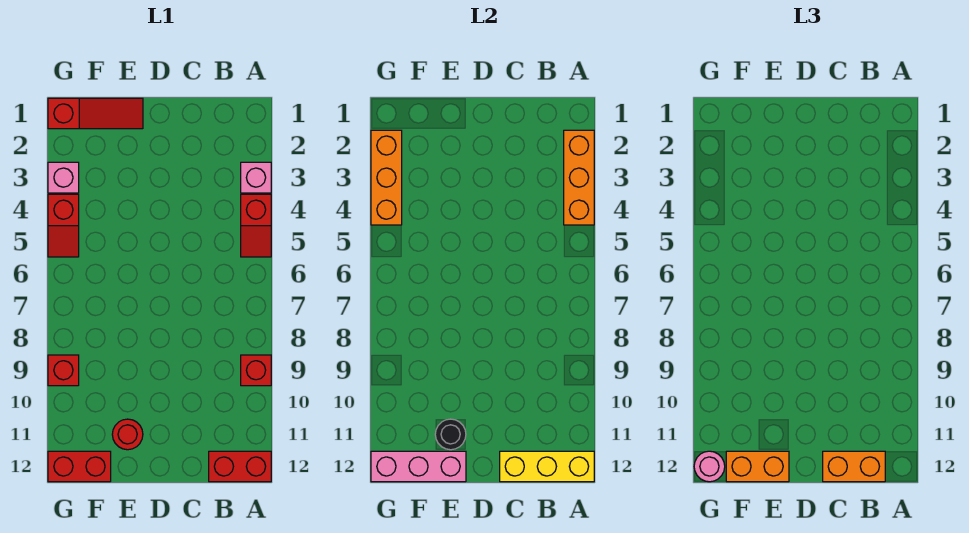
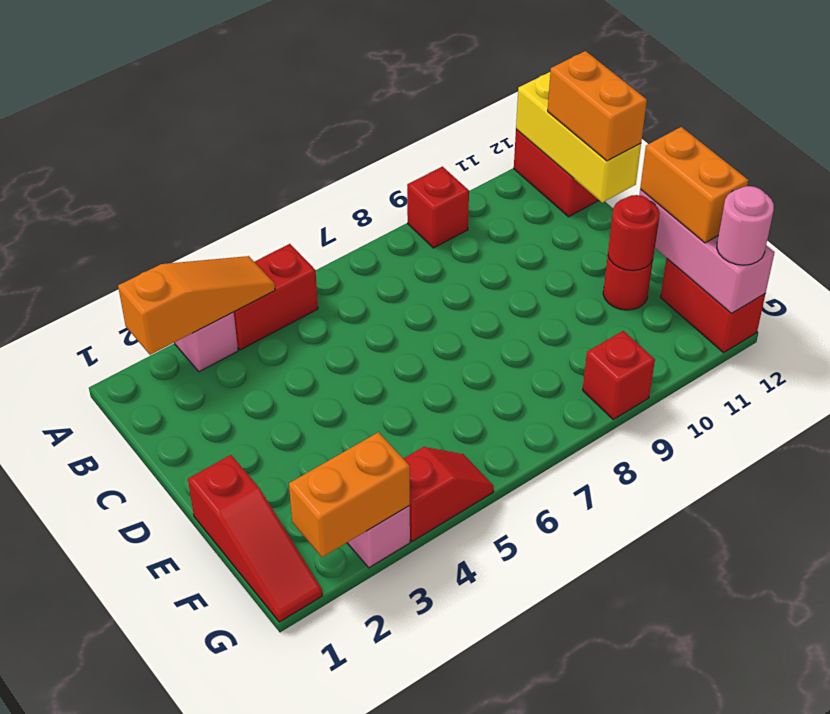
orange 1x3 brick [564,130,594,225] -> orange 1x3 slope [118,256,275,355]
red 1x2 slope [241,194,271,257] -> red 1x2 brick [234,244,318,350]
red 1x3 slope [48,98,143,129] -> red 1x3 slope turned to [188,455,322,622]
black 1x1 round brick [435,419,466,450] -> red 1x1 round brick [608,195,660,271]
orange 1x3 brick [371,130,402,225] -> orange 1x2 brick [289,432,410,557]

